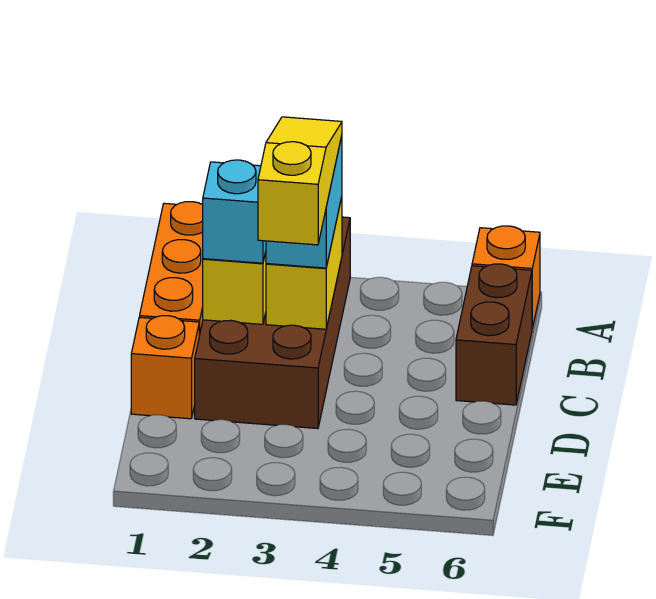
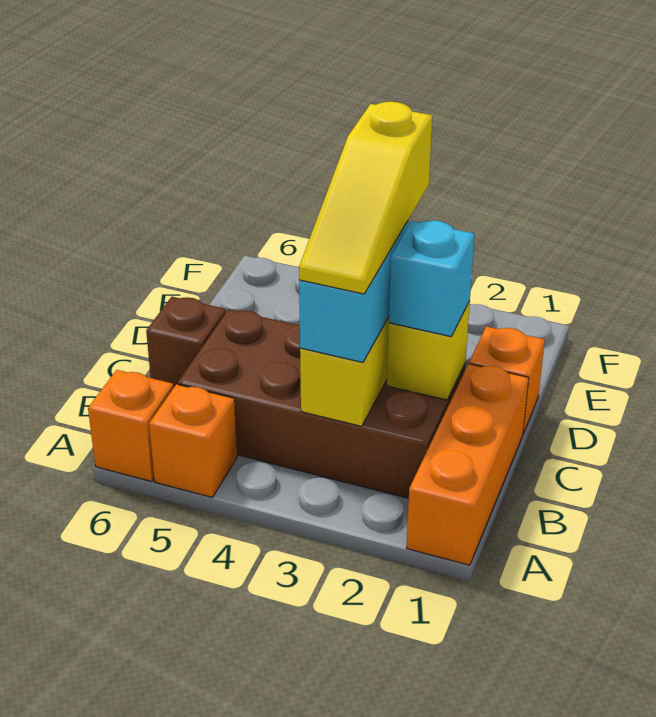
brown 2x4 brick [195,217,350,429] -> brown 2x4 brick turned to [178,309,465,498]
none -> orange 1x1 brick [149,384,237,497]
brown 1x2 brick [456,264,532,405] -> brown 1x1 brick [146,297,226,387]

